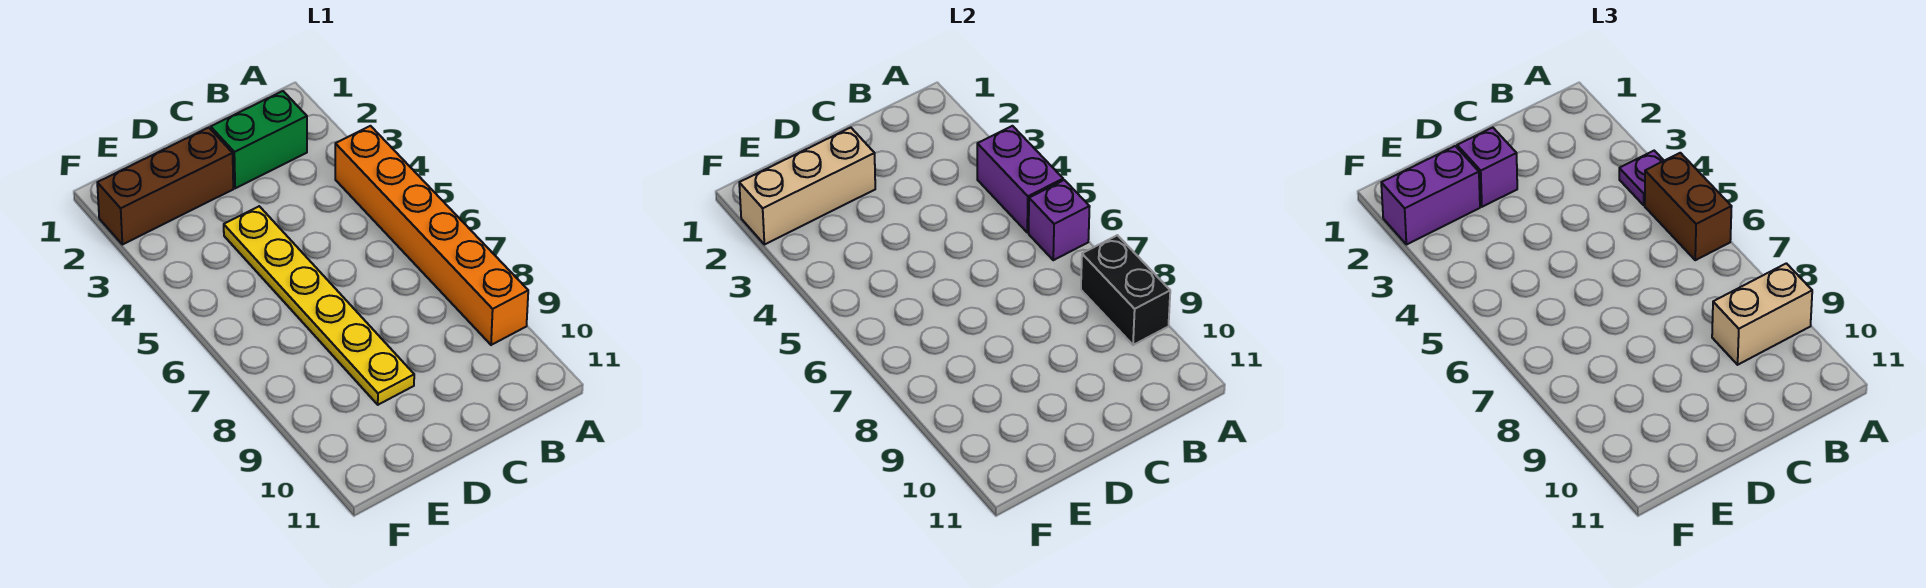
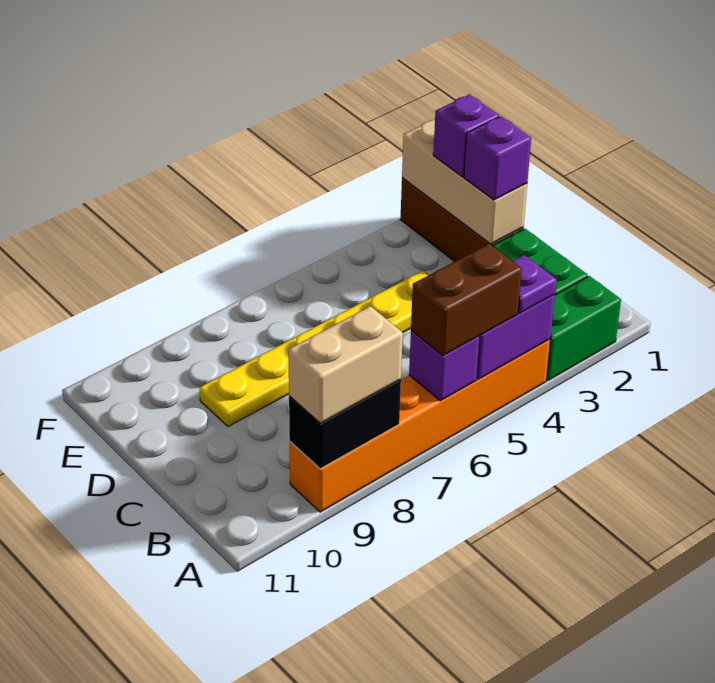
none -> green 1x2 brick [546,276,621,380]
tan 1x2 brick [1712,263,1812,365] -> tan 1x2 brick turned to [288,306,403,423]
purple 1x2 brick [1381,146,1480,245] -> purple 1x1 brick [433,94,499,177]

